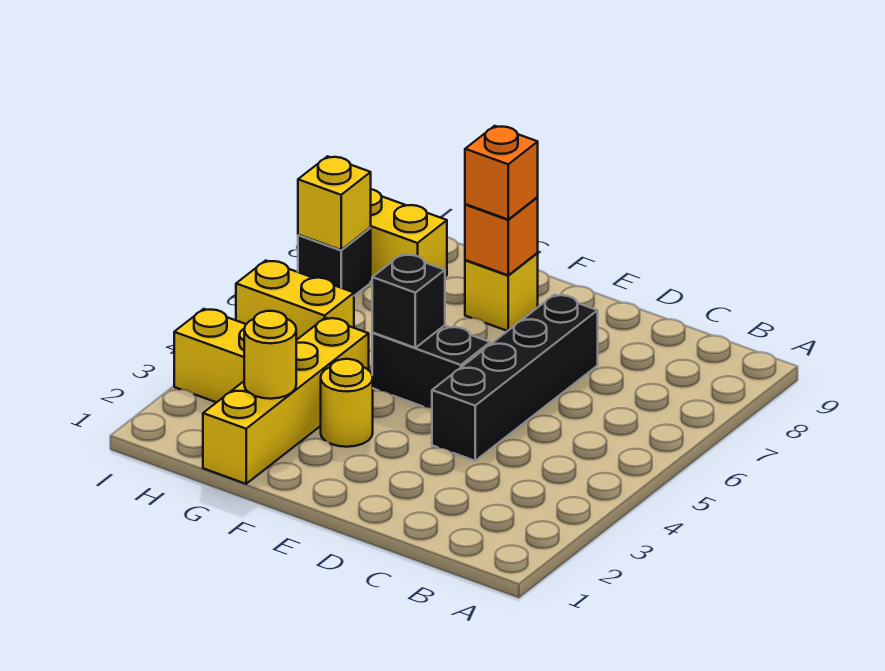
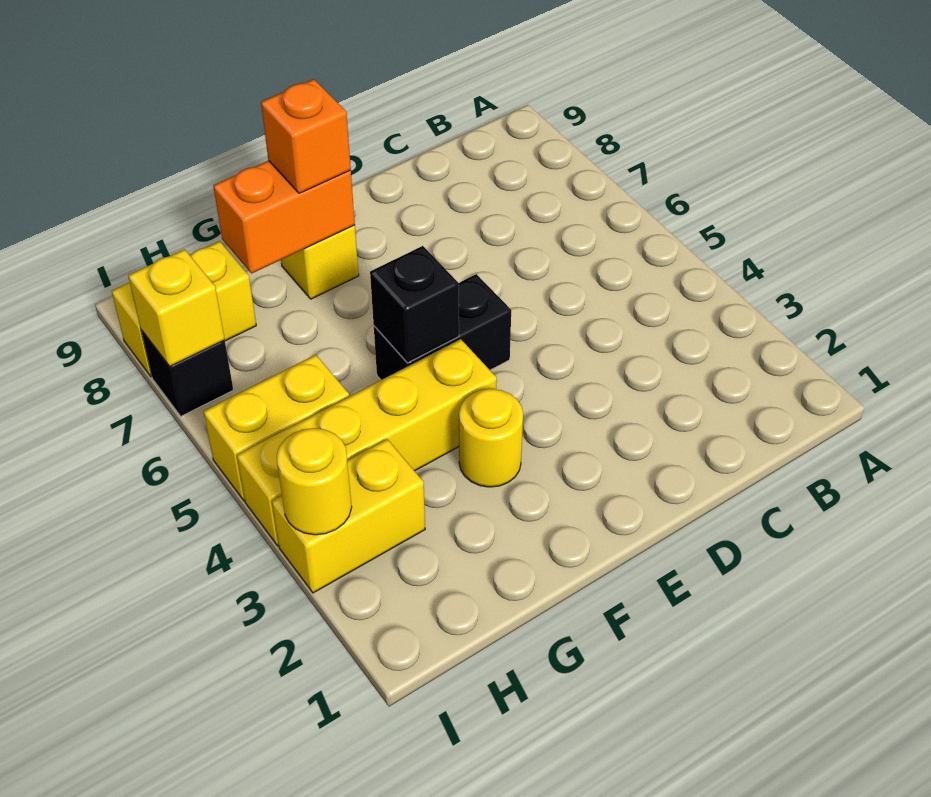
black 1x4 brick [432,295,598,461] -> none
orange 1x1 brick [465,197,538,275] -> orange 1x2 brick [213,161,355,274]
yellow 1x4 brick [203,318,369,484] -> yellow 1x4 brick turned to [237,339,497,546]
yellow 1x1 round brick [244,311,296,399] -> yellow 1x1 round brick moved to [277,428,352,535]

